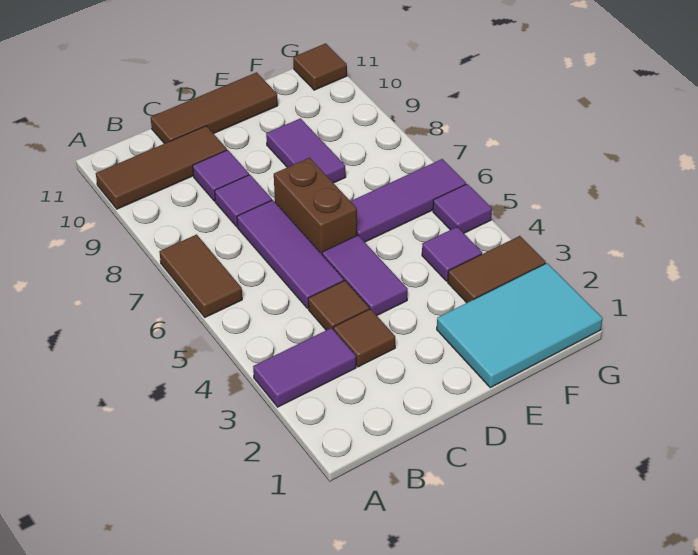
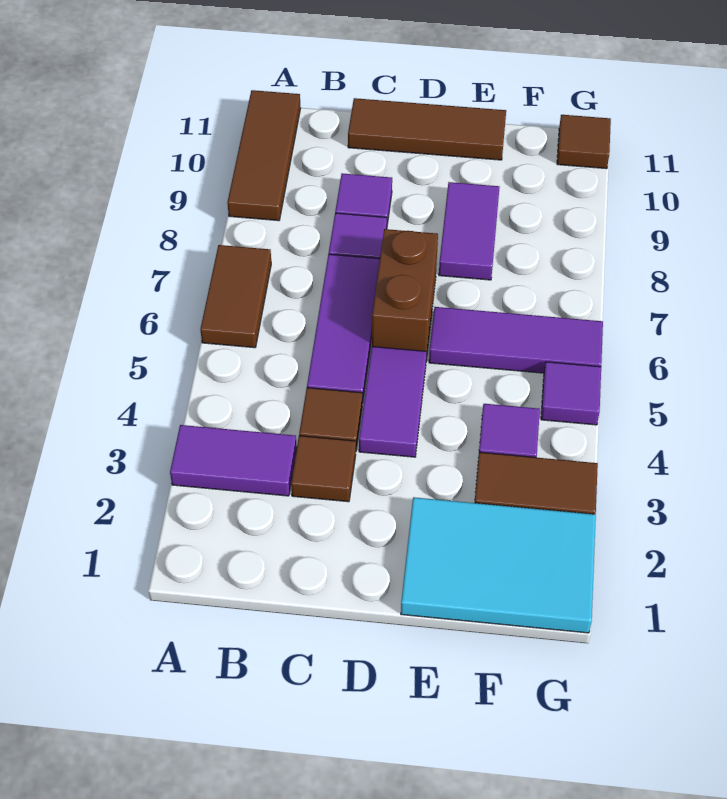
brown 1x3 tile [96,126,227,209] -> brown 1x3 tile turned to [227,90,301,221]

